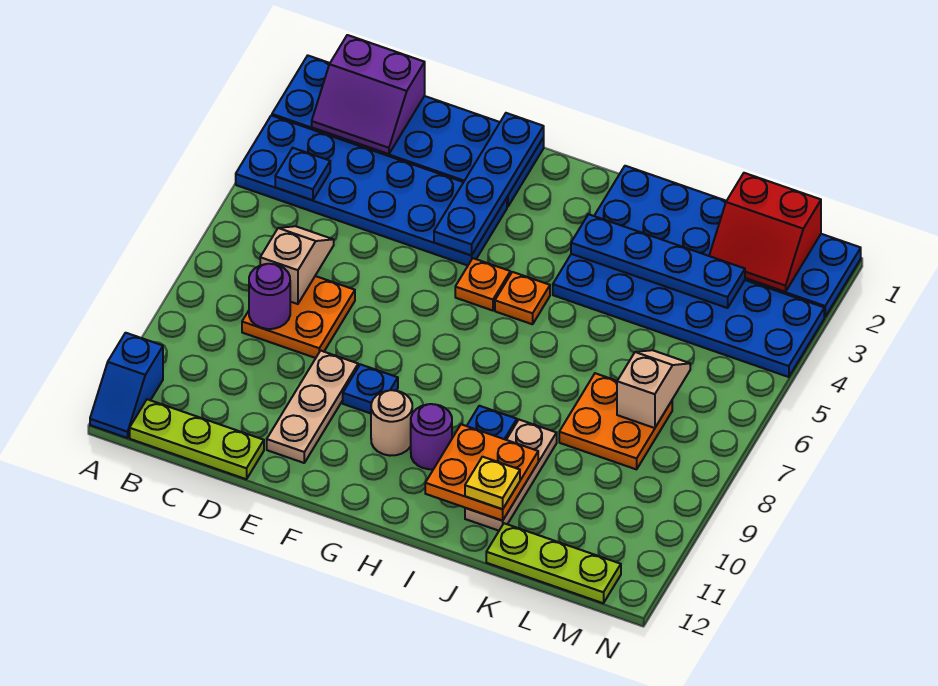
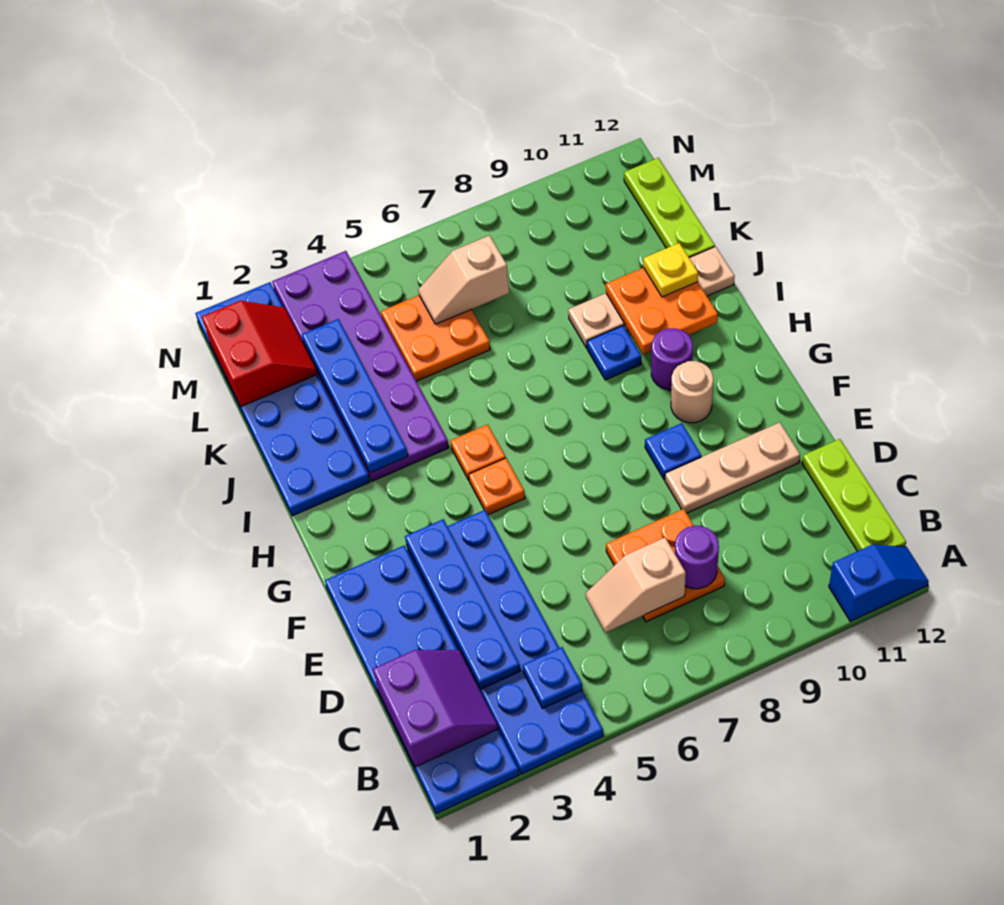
blue 1x4 plate [434,113,544,256] -> blue 1x4 plate turned to [405,519,520,689]
blue 2x6 plate [553,254,824,377] -> purple 2x6 plate [272,251,449,481]
tan 1x3 plate [465,420,557,531] -> tan 1x4 plate [568,246,735,348]
orange 2x2 plate [559,373,672,469] -> orange 2x2 plate moved to [381,295,490,381]

